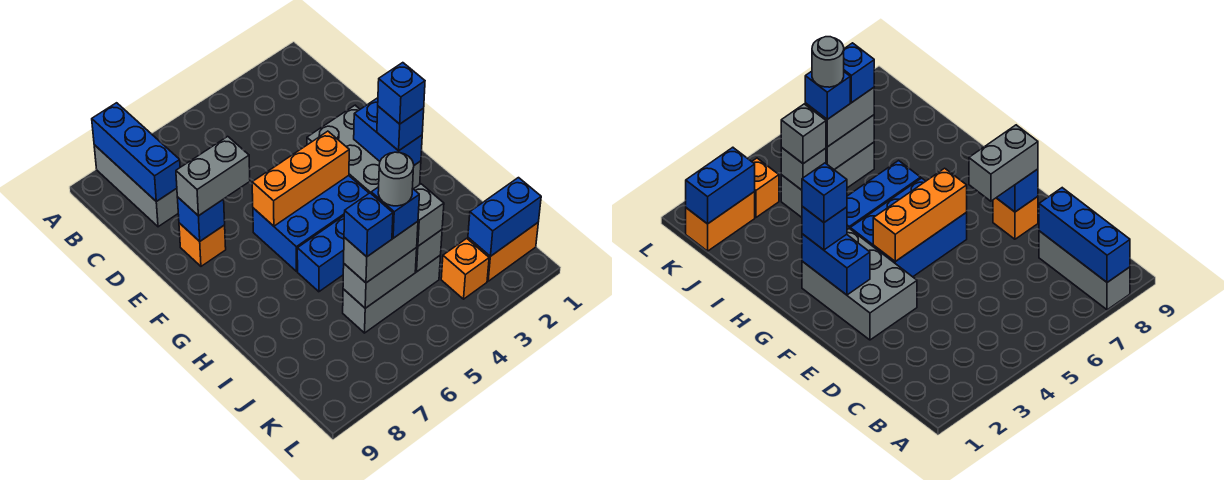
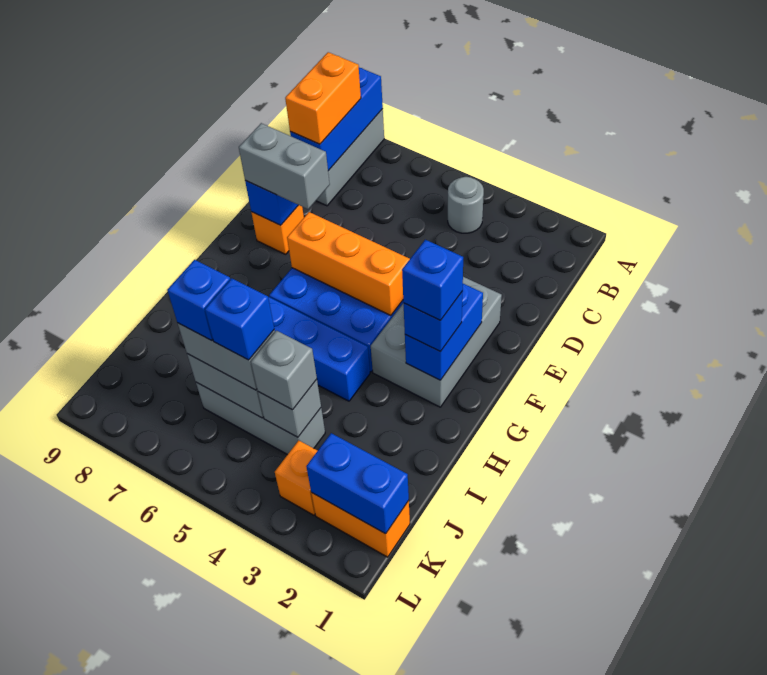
none -> orange 1x2 brick [285,52,361,144]
grey 1x1 round brick [378,152,414,206] -> grey 1x1 round brick moved to [448,177,484,233]

